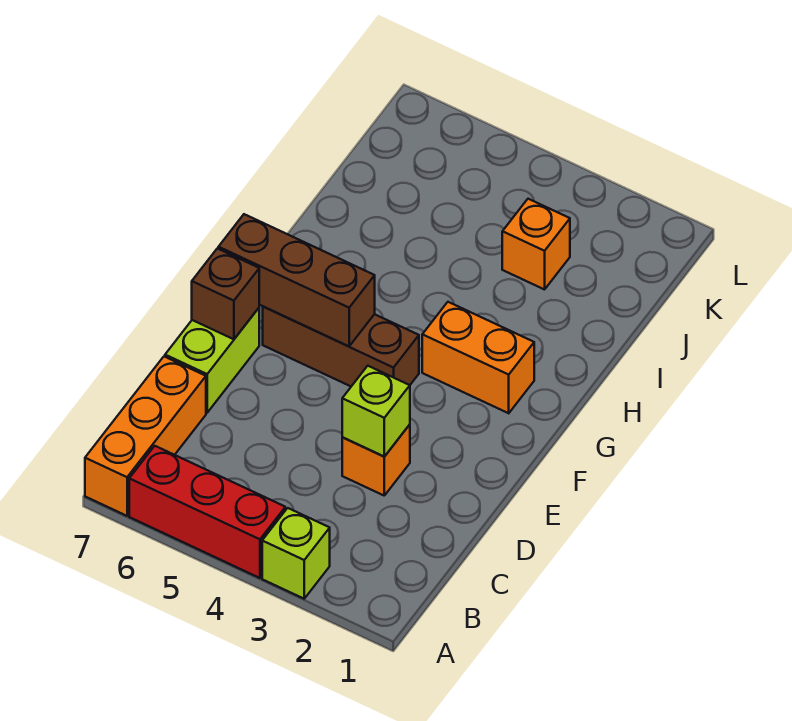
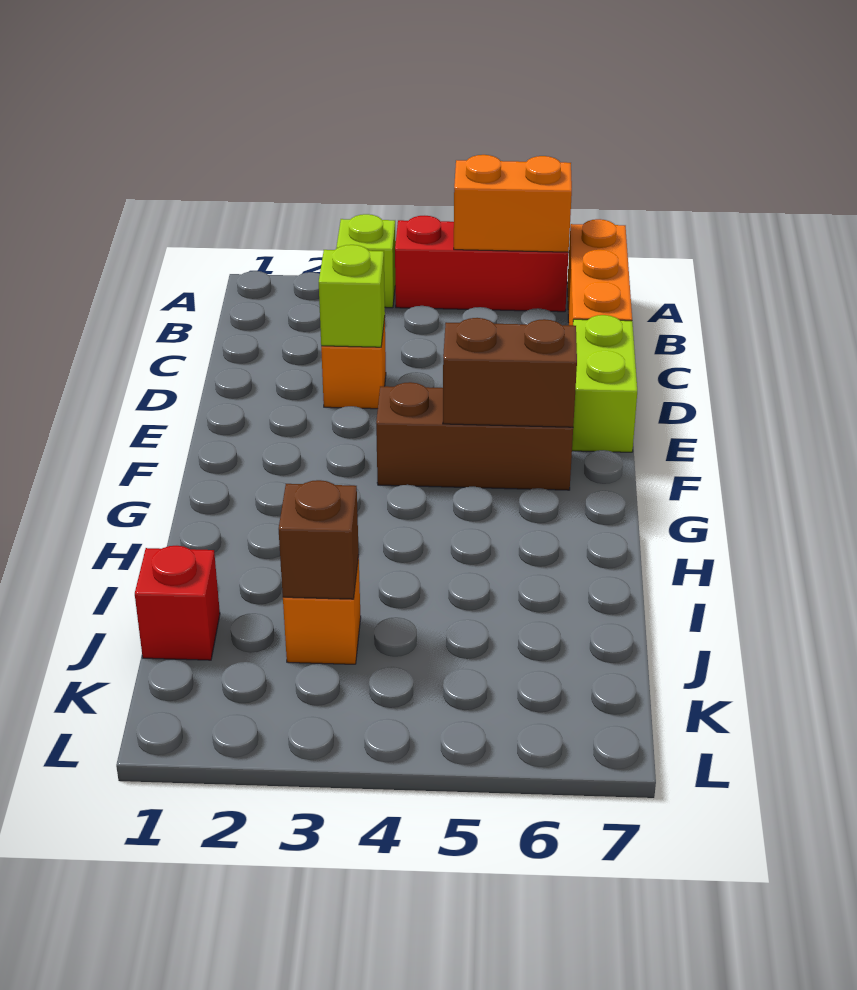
brown 1x1 brick [192,248,259,339] -> brown 1x1 brick moved to [279,480,359,599]
brown 1x3 brick [218,214,375,346] -> brown 1x2 brick [443,318,577,427]
orange 1x2 brick [422,302,534,413] -> orange 1x2 brick moved to [454,155,572,252]
none -> red 1x1 brick [135,546,220,660]

